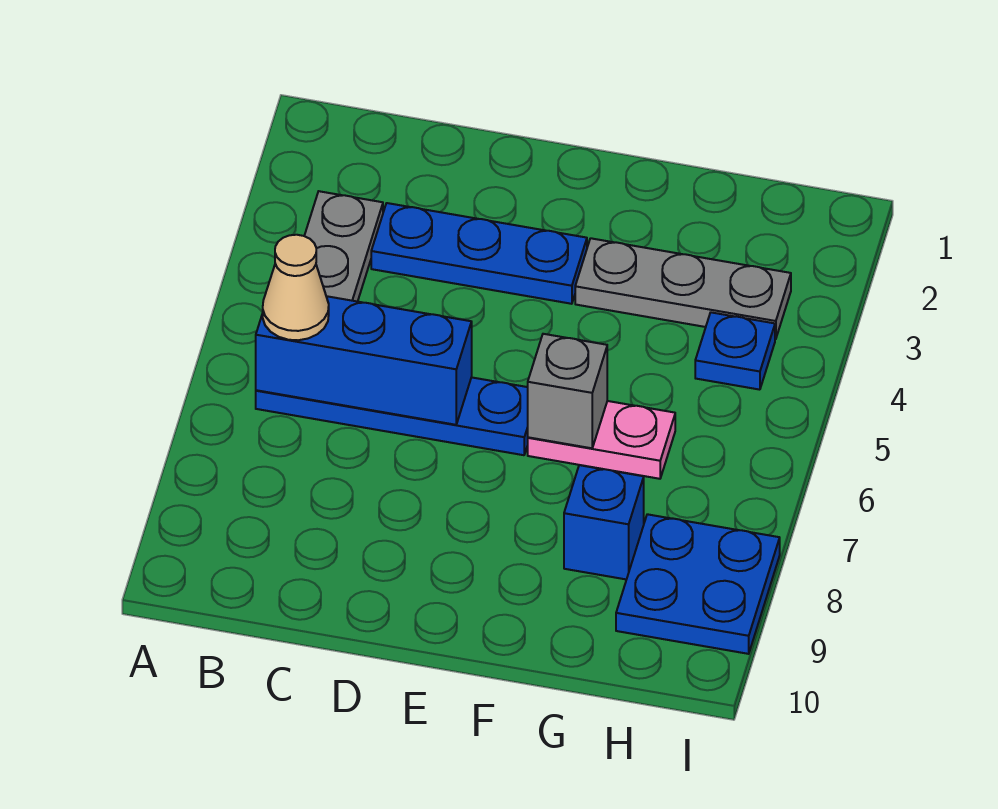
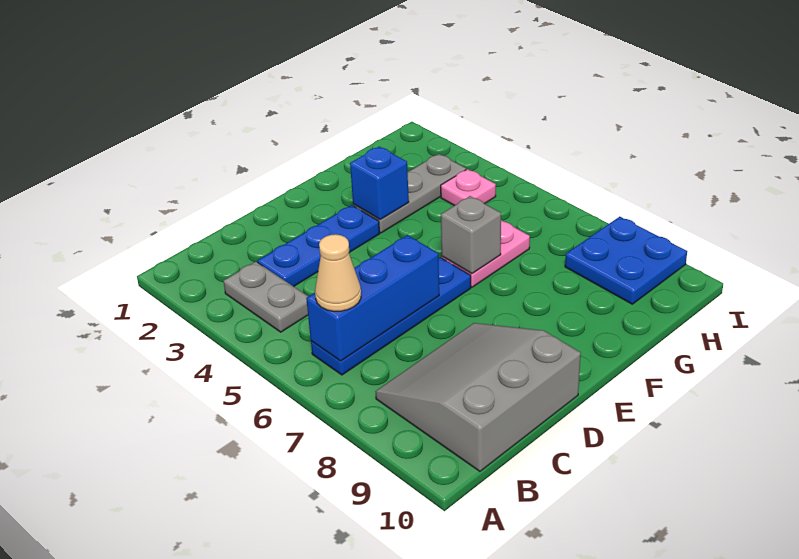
none -> grey 3x3 slope [376,323,581,471]
blue 1x1 brick [564,465,644,579] -> blue 1x1 brick moved to [350,147,409,220]
blue 1x1 plate [695,312,775,390] -> pink 1x1 plate [441,169,496,206]

